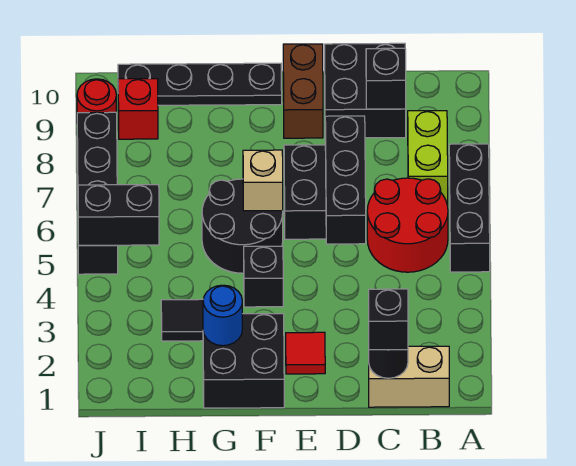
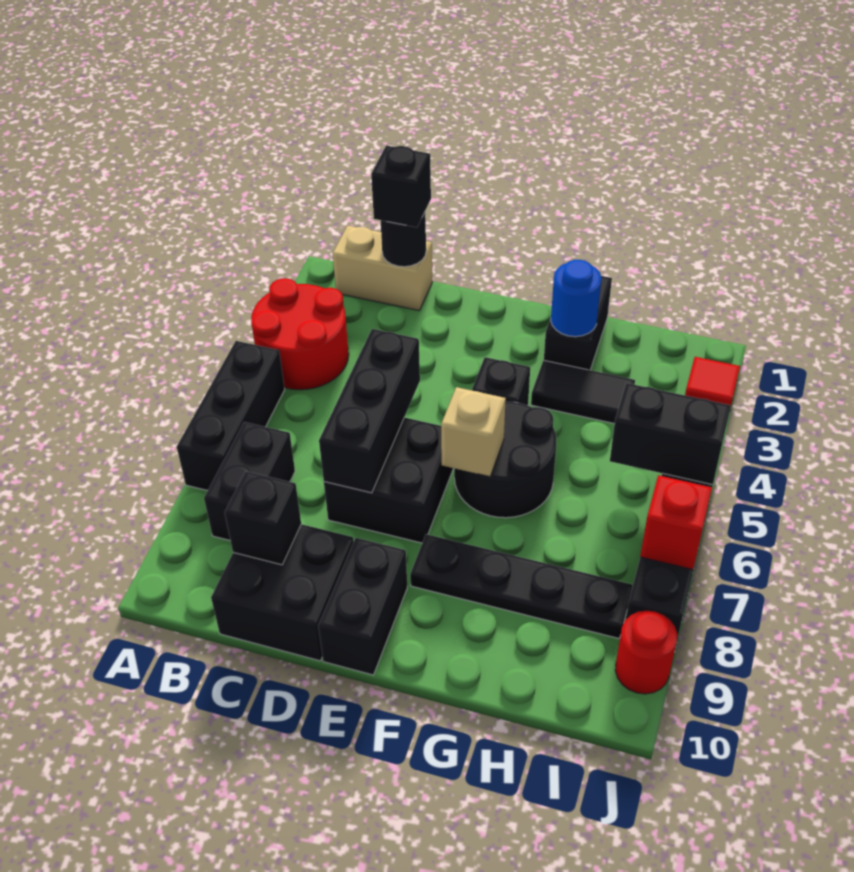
red 2x2 round brick [367,178,448,272] -> red 2x2 round brick moved to [251,278,349,390]
lime 1x2 brick [408,111,448,205] -> black 1x2 brick [204,422,295,540]
red 1x1 tile [286,332,325,374] -> red 1x1 tile moved to [685,357,740,409]
brown 1x2 brick [283,44,323,138] -> black 1x2 brick [318,538,407,675]
black 2x2 brick [203,314,284,408] -> black 1x2 brick [544,276,612,370]
black 1x4 plate [118,63,282,105] -> black 1x4 plate moved to [410,534,632,638]
red 1x1 brick [118,79,158,139] -> red 1x1 brick moved to [640,475,712,570]

